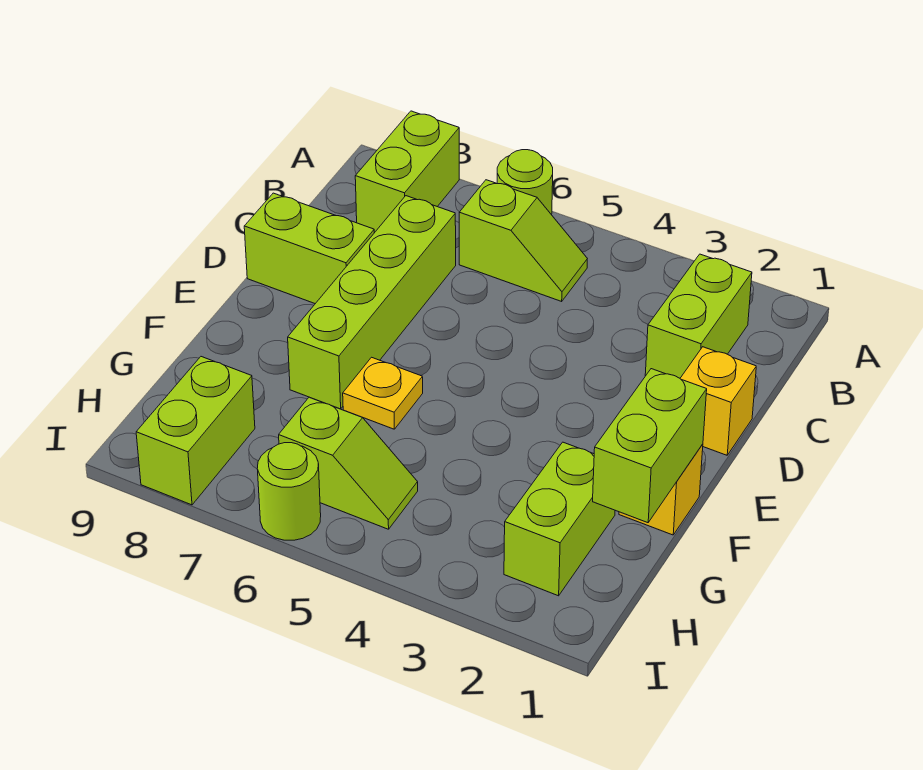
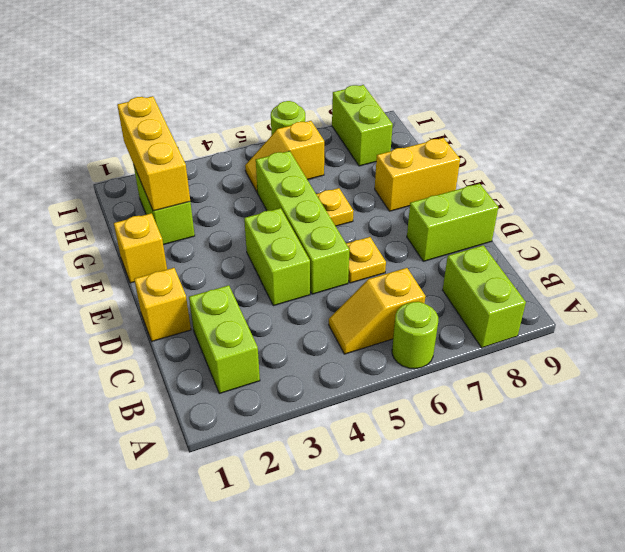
lime 1x2 slope [459,180,587,301] -> yellow 1x2 slope [329,268,426,354]
lime 1x4 brick [288,196,456,409] -> lime 1x4 brick moved to [256,151,349,294]
none -> yellow 1x1 plate [346,237,386,283]
lime 1x2 brick [593,369,707,523] -> lime 1x2 brick moved to [244,208,310,306]
none -> yellow 1x2 brick [375,138,460,211]
none -> yellow 1x3 brick [117,96,190,211]
lime 1x2 slope [279,397,418,529] -> yellow 1x2 slope [245,121,324,193]

